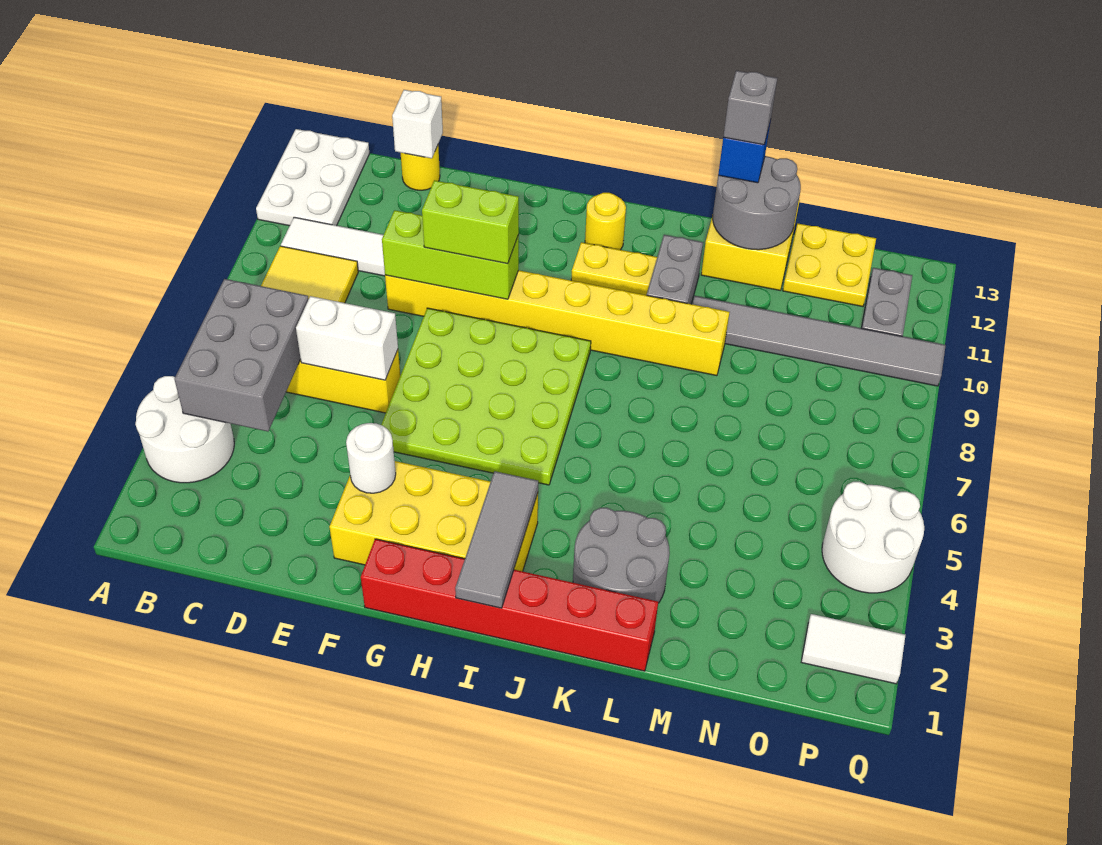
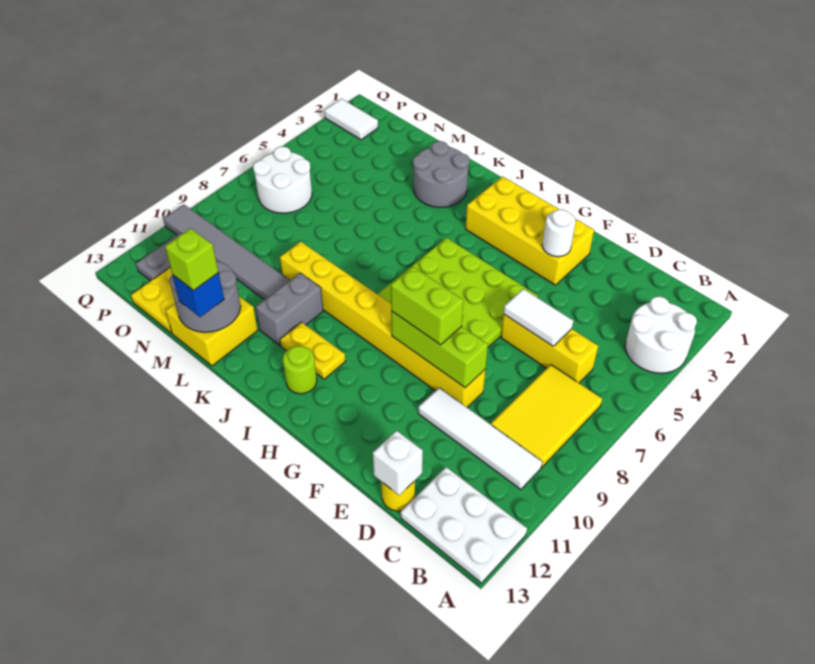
white 2x3 plate [256,129,370,226] -> white 2x3 plate turned to [401,467,527,583]
grey 2x3 brick [174,279,309,431] -> none
white 1x2 brick [296,296,398,380] -> white 1x2 tile [503,289,573,346]
red 1x6 brick [361,539,658,671] -> none
grey 1x3 tile [455,471,538,608] -> none
yellow 1x1 round brick [585,193,626,250] -> lime 1x1 round brick [283,346,317,394]
grey 1x1 brick [723,71,777,145] -> lime 1x1 brick [165,228,219,291]
white 2x2 round brick [822,482,924,593] -> white 2x2 round brick moved to [253,147,312,213]

